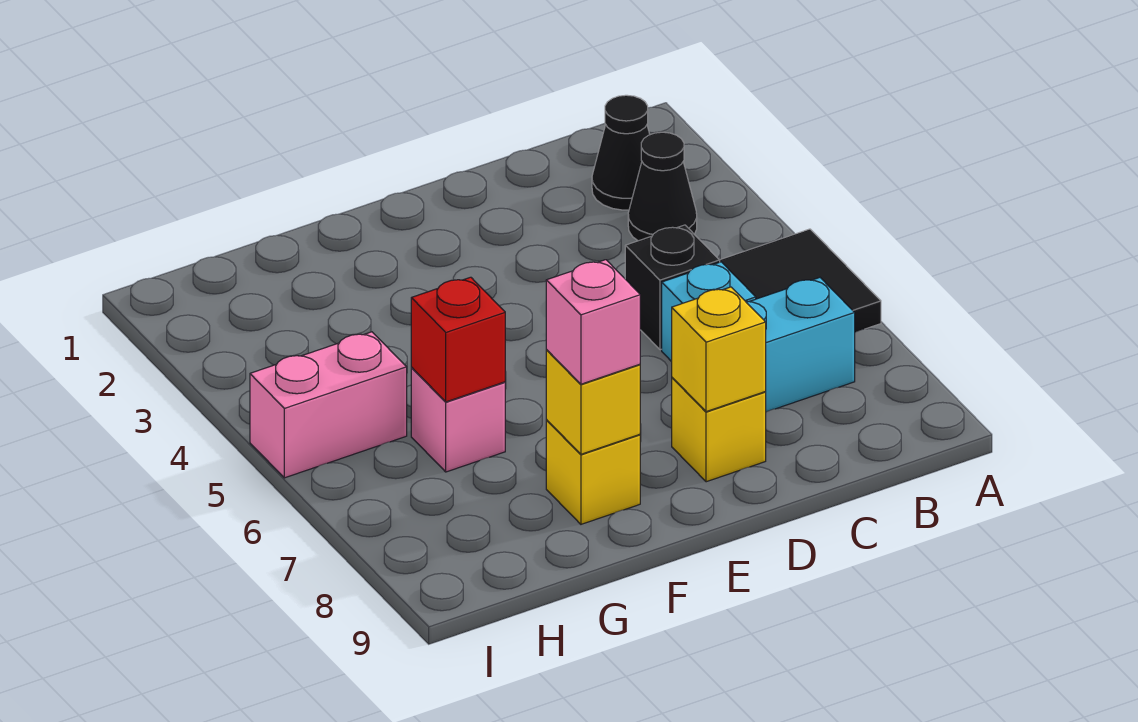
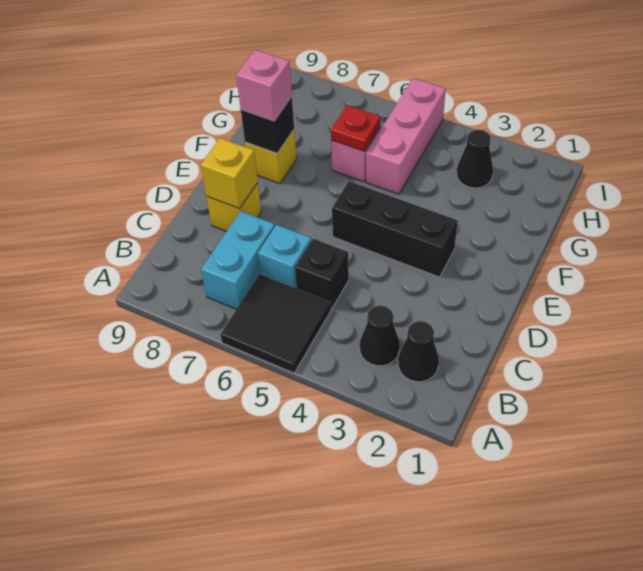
none -> black 1x3 brick [332,181,458,277]
yellow 1x1 brick [546,350,640,454] -> black 1x1 brick [241,97,294,153]
red 1x1 brick [411,277,505,402] -> red 1x1 plate [331,105,380,152]
none -> black 1x1 cone [457,130,493,188]
pink 1x2 brick [250,332,407,478] -> pink 1x3 brick [366,78,446,194]

